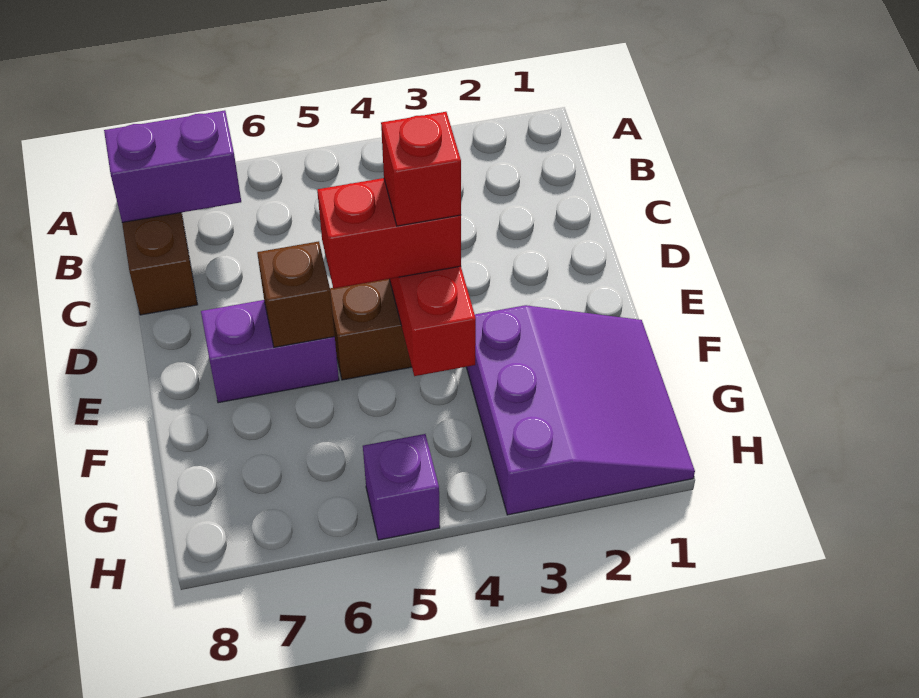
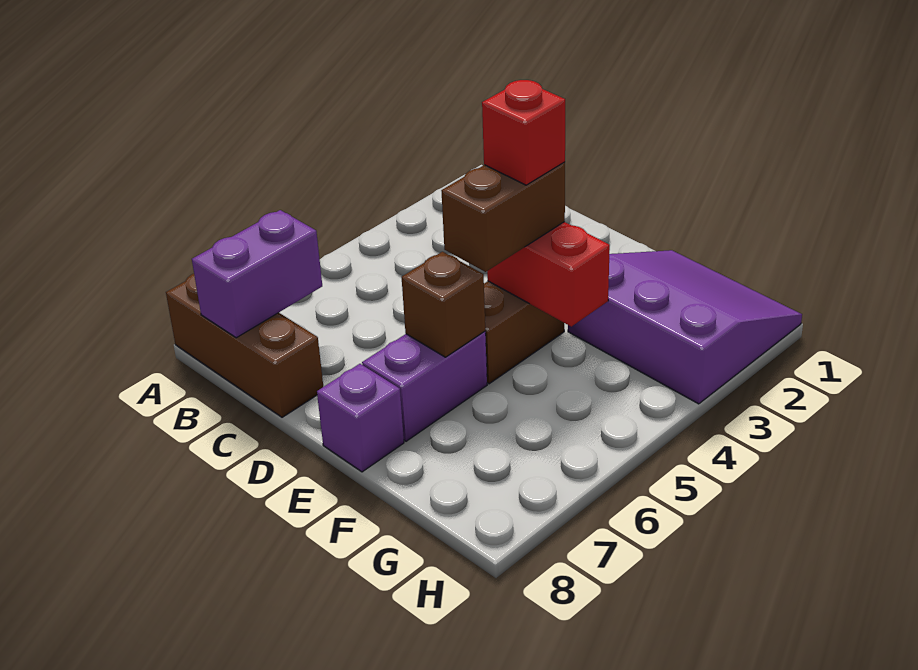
red 1x2 brick [317,178,461,289] -> brown 1x2 brick [441,162,565,272]
purple 1x1 brick [363,434,440,540] -> purple 1x1 brick moved to [317,364,404,472]

